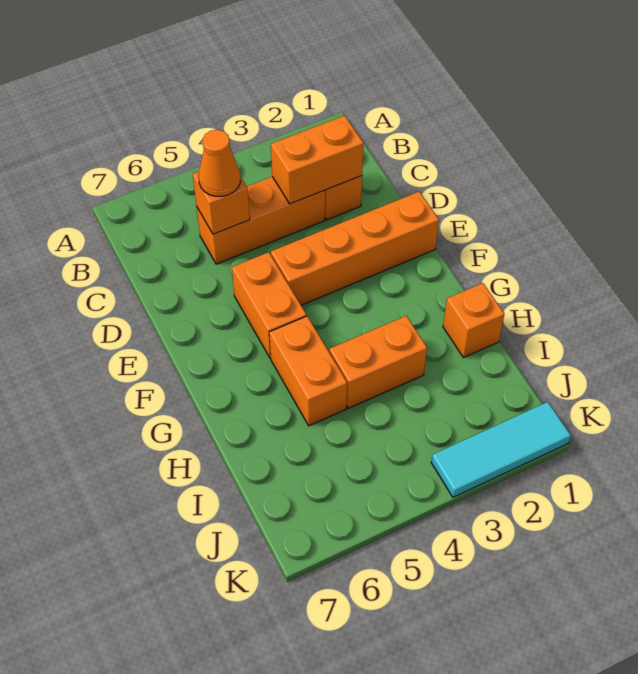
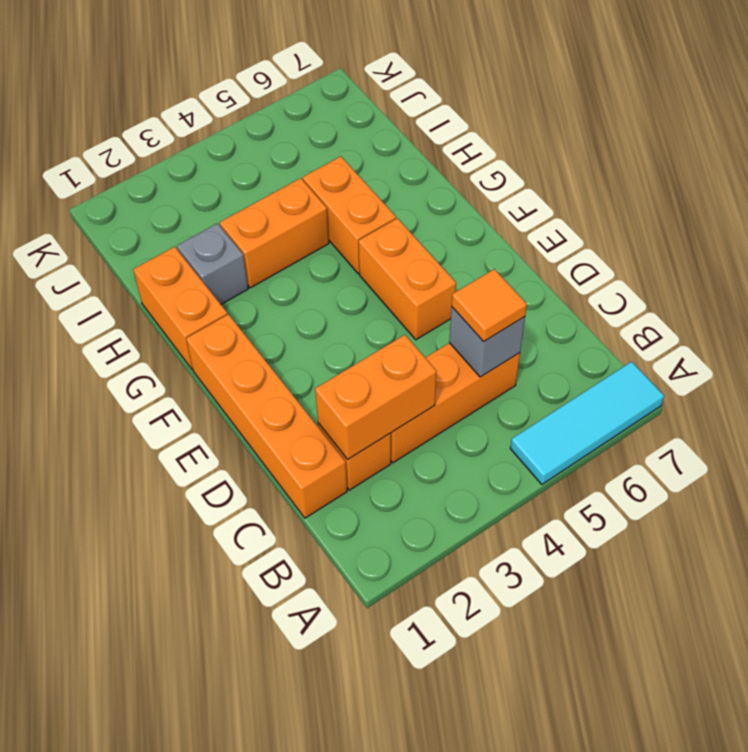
orange 1x1 brick [193,171,250,234] -> grey 1x1 brick [449,307,525,377]
orange 1x1 cone [199,130,240,196] -> orange 1x1 tile [452,269,527,342]
orange 1x4 brick [271,192,439,305] -> orange 1x4 brick turned to [186,314,347,518]
orange 1x1 brick [443,283,504,358] -> orange 1x2 brick [133,247,227,370]
none -> grey 1x1 brick [177,223,248,304]
cyan 1x3 tile [431,402,571,497] -> cyan 1x3 tile moved to [510,362,664,484]

